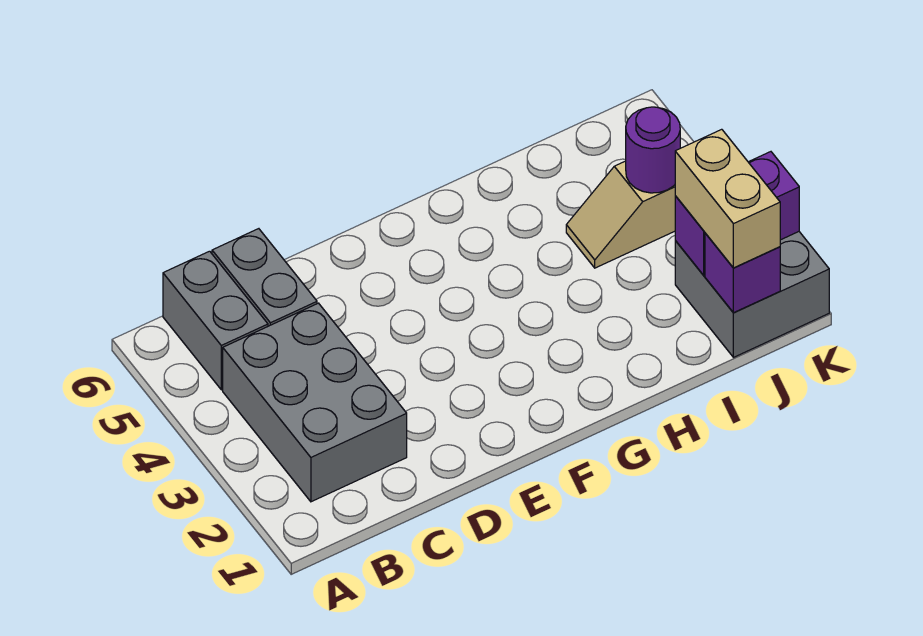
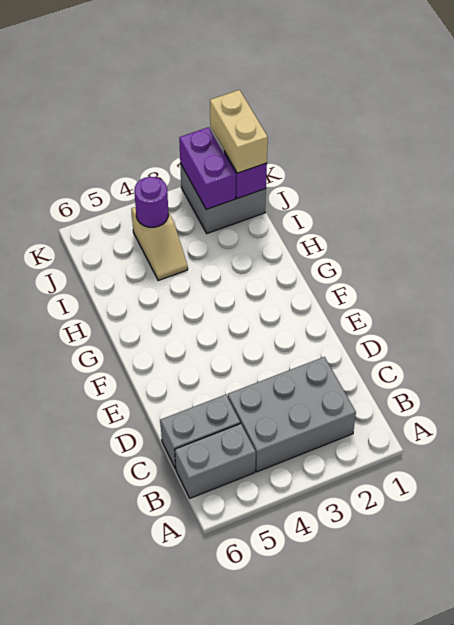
tan 1x2 brick [675,129,780,268] -> tan 1x2 brick turned to [210,90,268,173]

